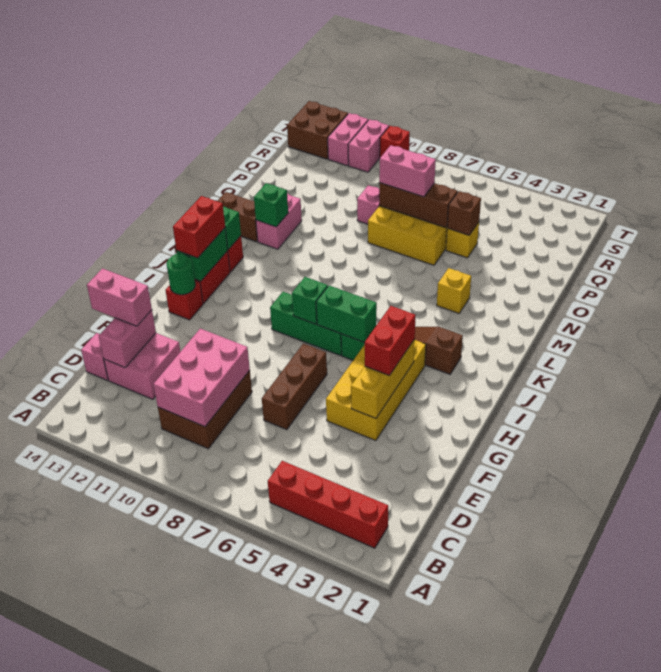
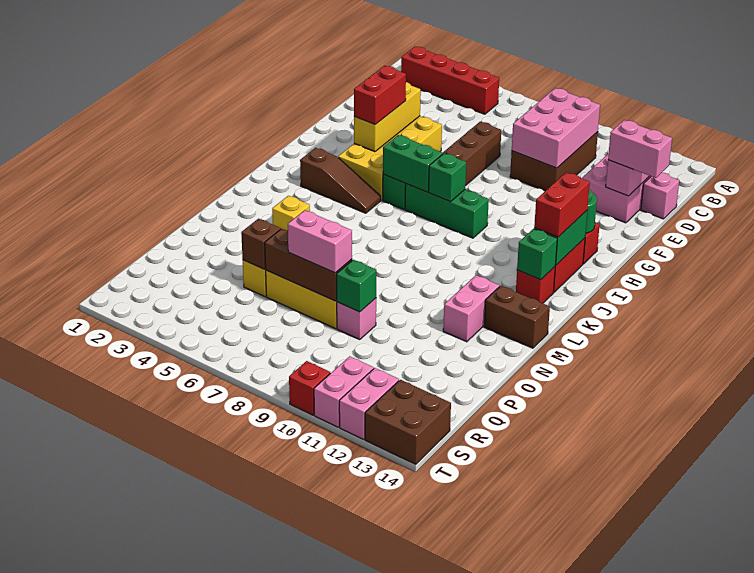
green 1x1 brick [254,183,288,227] -> green 1x1 brick moved to [336,260,376,312]

